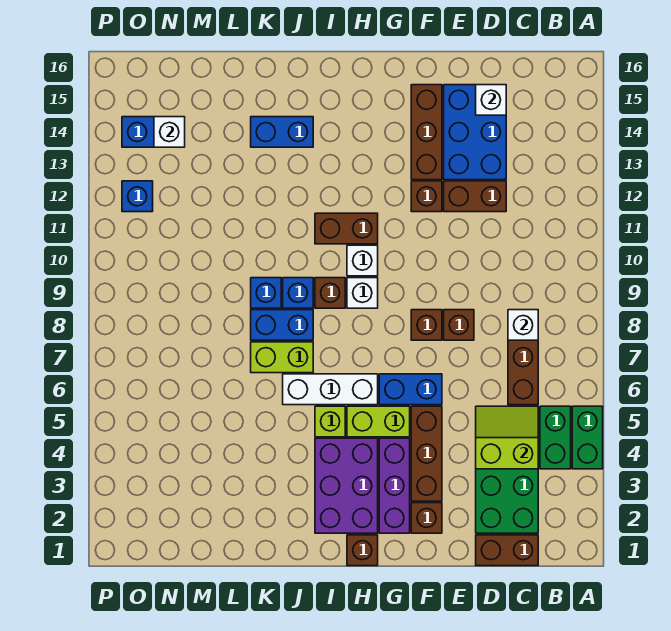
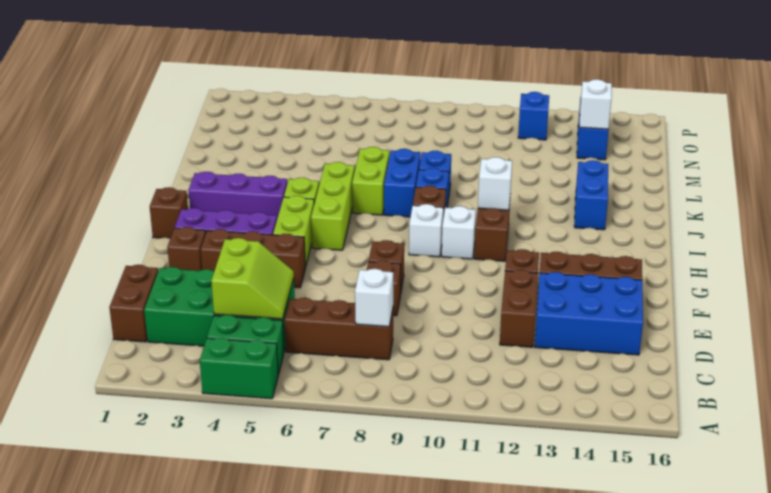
white 1x1 brick [476,85,506,115] -> white 1x1 brick moved to [478,157,512,210]
blue 1x2 brick [379,374,442,405] -> none
purple 2x3 brick [315,438,378,533] -> purple 1x3 brick [188,172,287,218]
white 1x3 brick [283,374,378,405] -> lime 1x3 brick [311,162,355,250]

